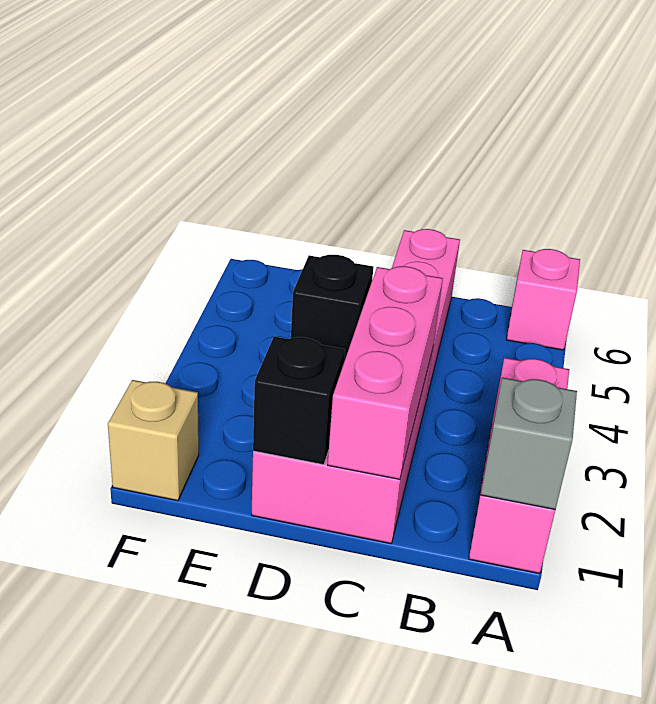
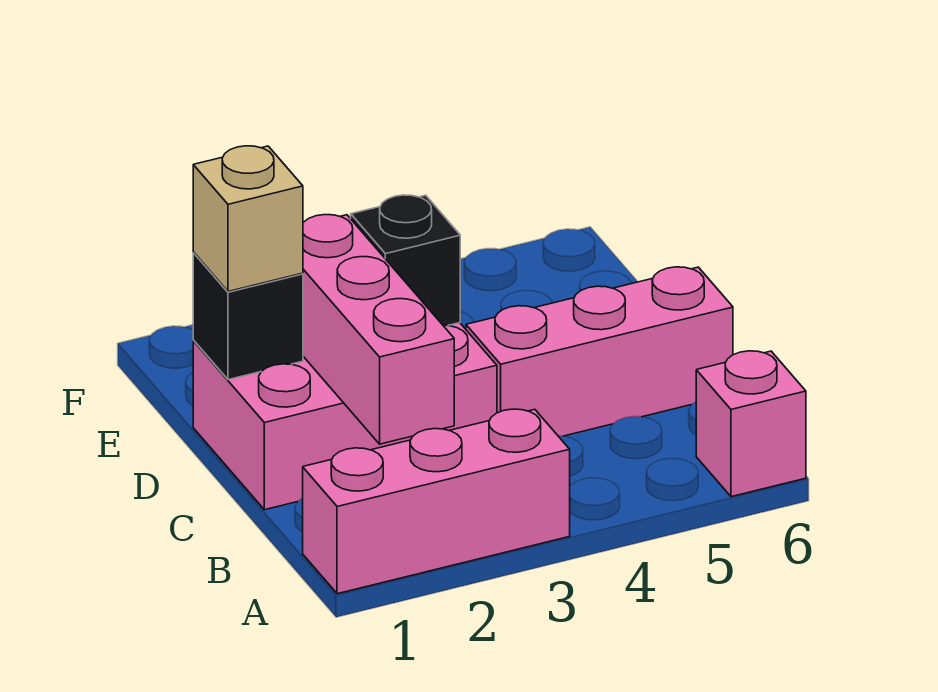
grey 1x1 brick [481,378,577,510] -> none
pink 1x3 brick [328,266,443,479] -> pink 1x3 brick turned to [302,215,454,444]
tan 1x1 brick [108,380,199,501] -> tan 1x1 brick moved to [193,146,303,292]

